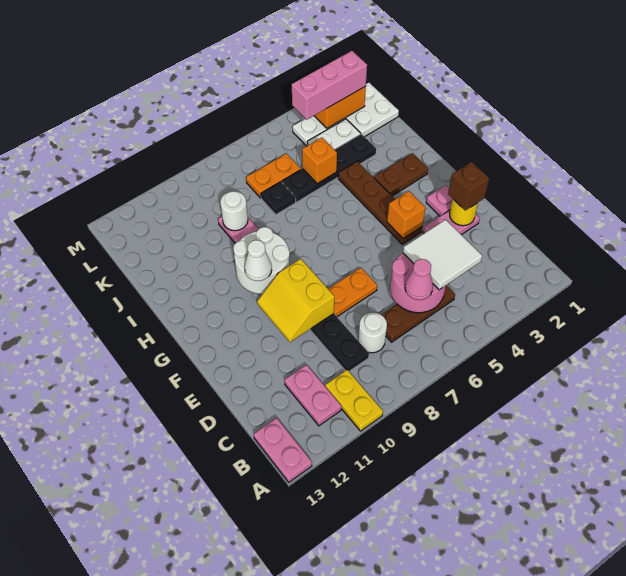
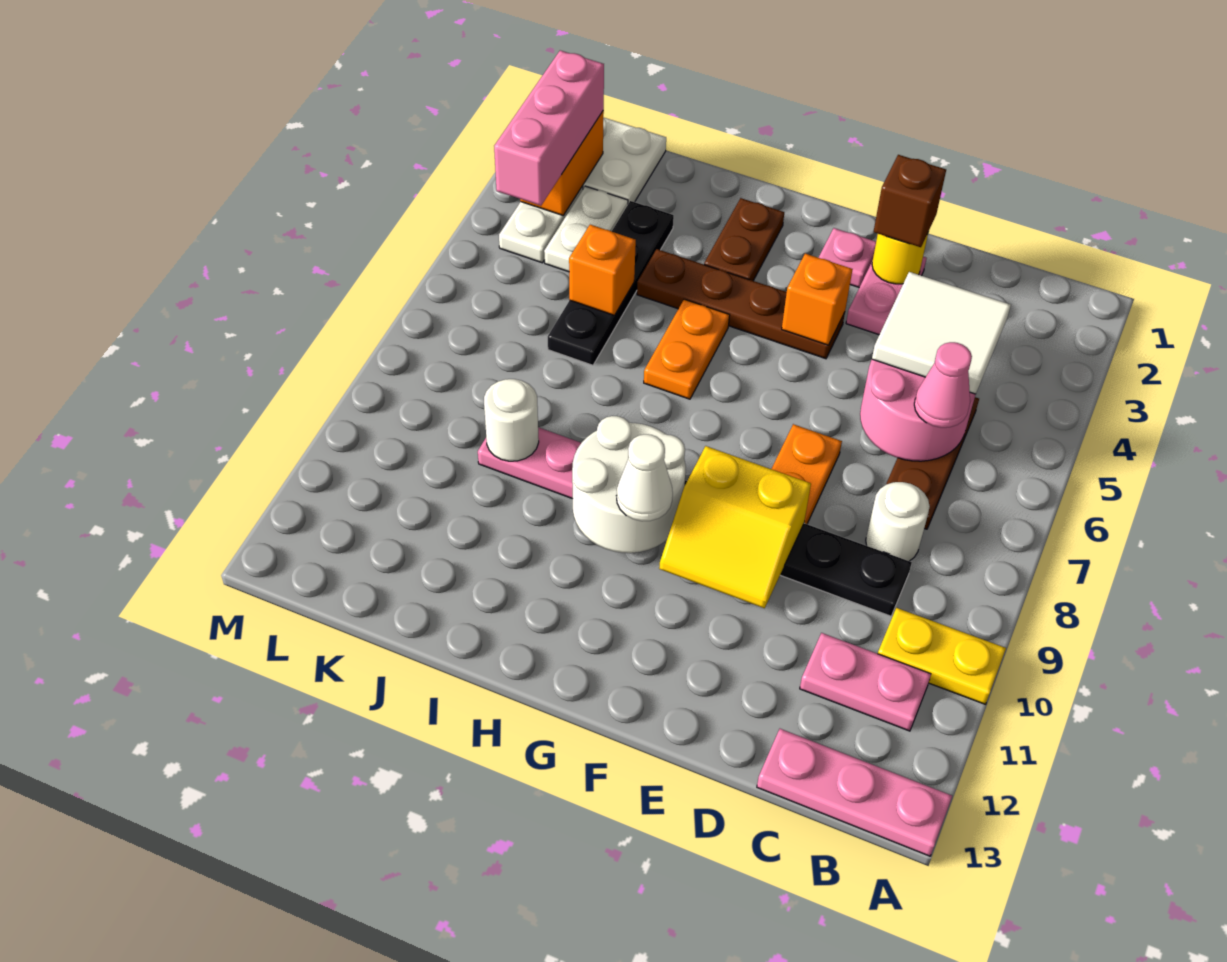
pink 1x2 plate [254,418,312,482] -> pink 1x3 plate [757,729,952,856]
black 1x1 plate [261,182,296,215] -> none
orange 1x2 plate [246,153,301,198] -> orange 1x2 plate moved to [644,299,730,399]

